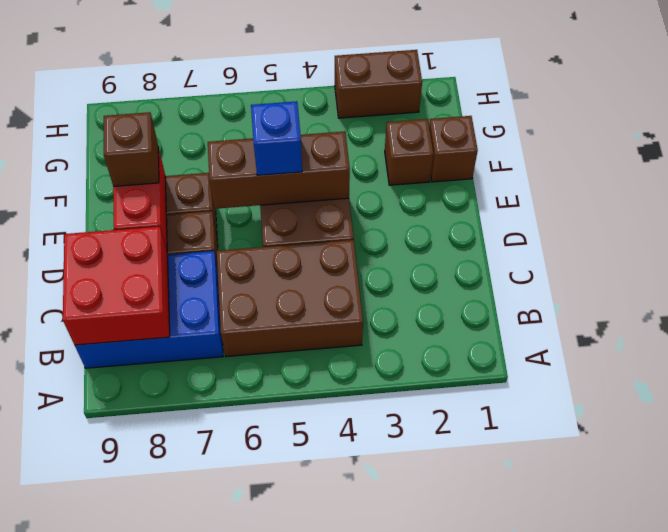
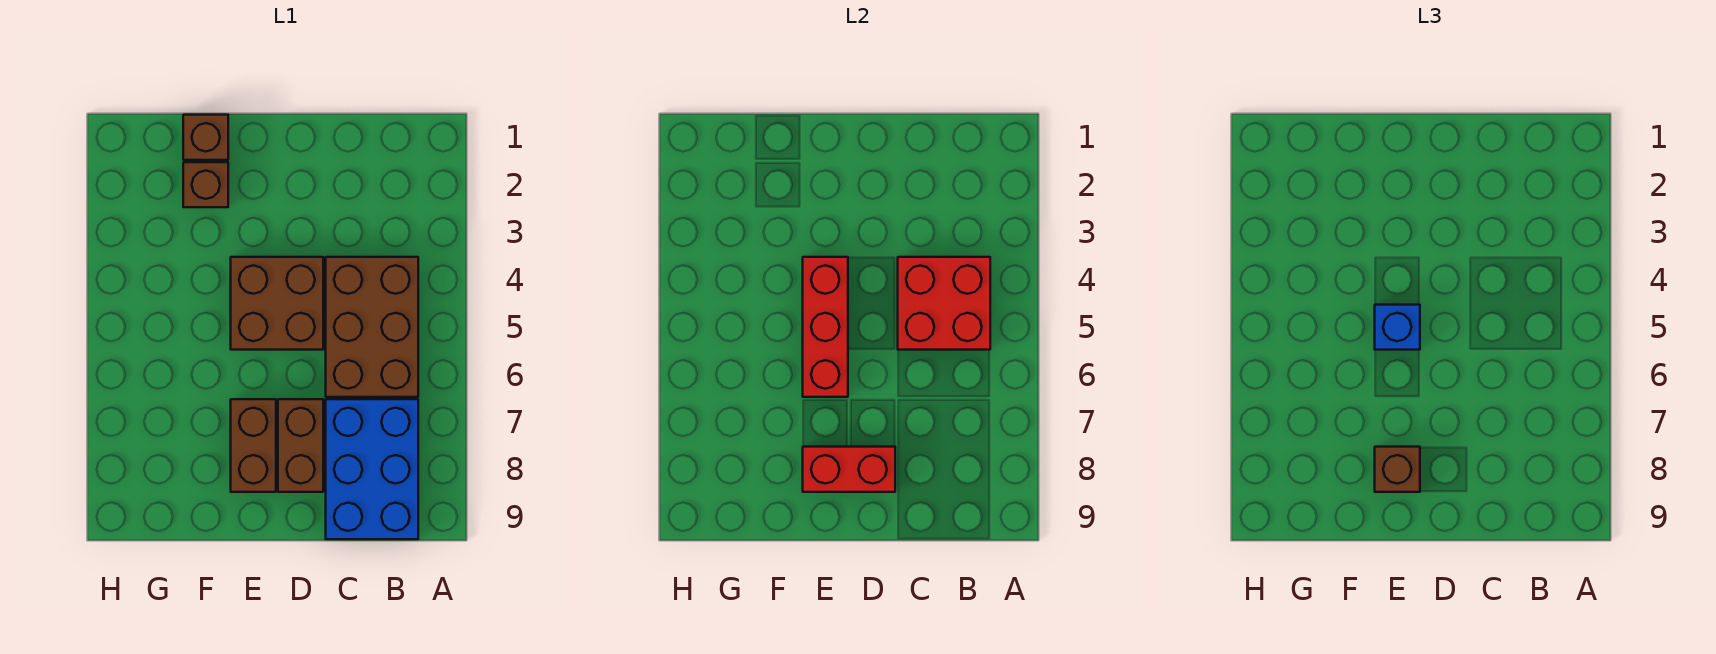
red 2x2 brick [63,227,170,345] -> red 2x2 brick moved to [898,257,990,350]
brown 1x3 brick [208,131,350,209] -> red 1x3 brick [803,257,848,397]
brown 1x2 brick [335,50,422,118] -> none

